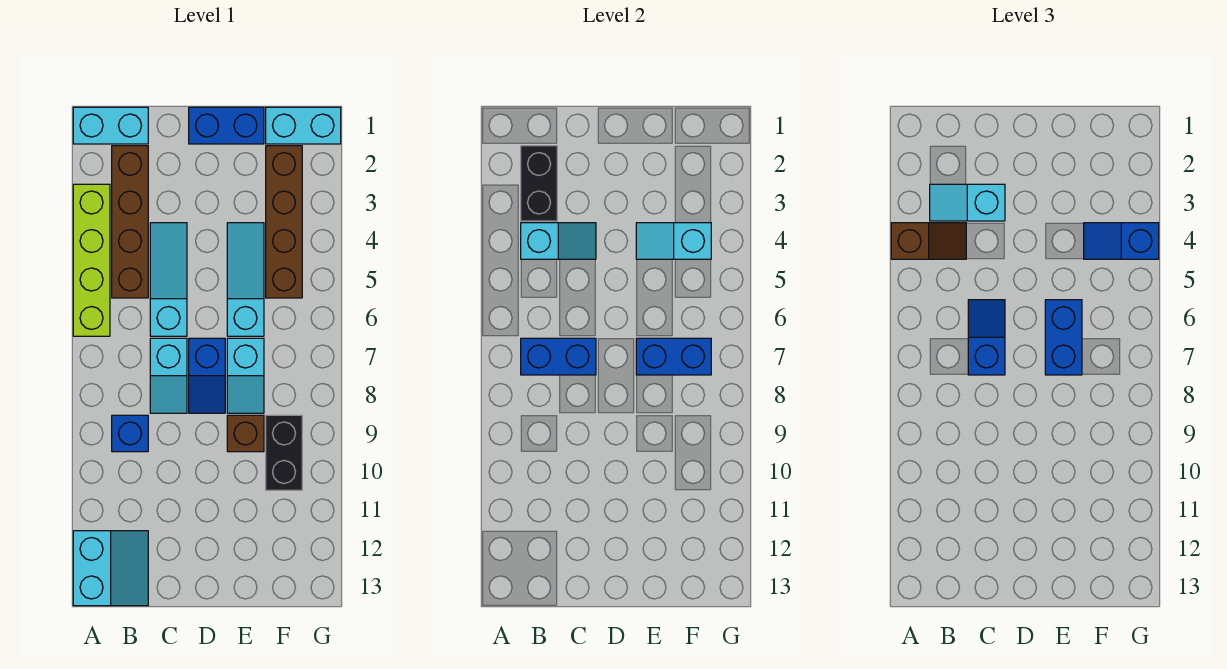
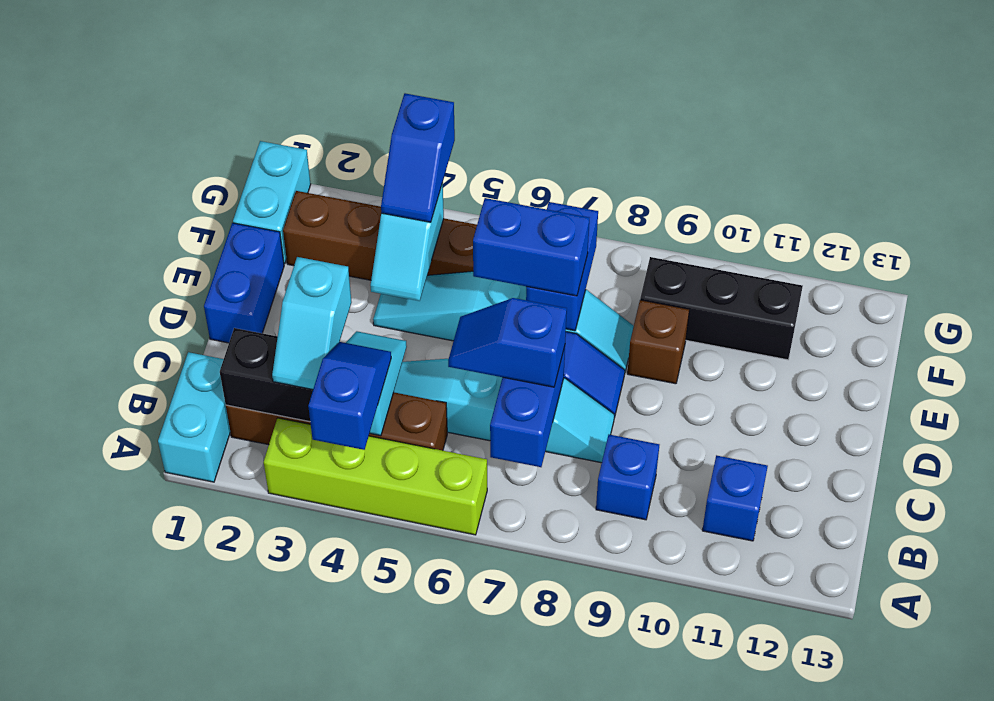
brown 1x2 slope [891,223,966,259] -> blue 1x2 slope [308,342,391,450]
cyan 2x2 slope [73,531,148,606] -> none
none -> blue 1x1 brick [702,455,768,541]
black 1x2 brick [266,415,302,490] -> black 1x3 brick [640,257,803,360]

